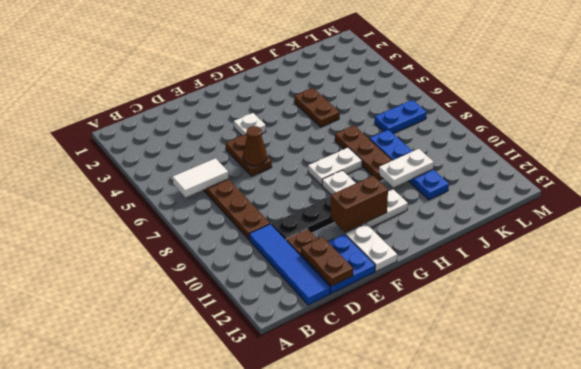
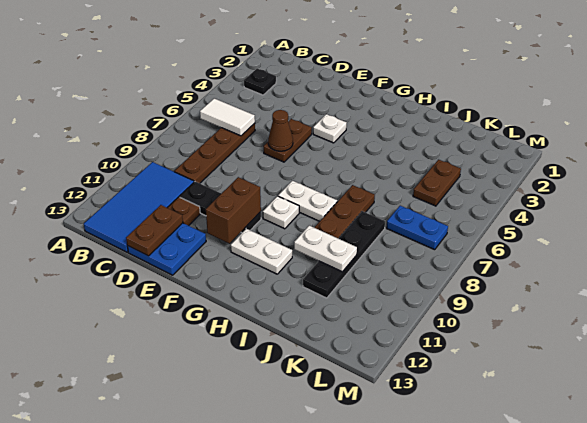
none -> black 1x1 plate [244,69,276,95]
blue 1x4 tile [249,224,330,305] -> blue 2x4 tile [84,162,194,252]
brown 1x2 brick [330,176,388,232] -> brown 1x2 brick turned to [206,177,261,244]
white 1x2 plate [346,224,397,272] -> none
brown 1x2 plate [294,88,340,127] -> brown 1x2 plate moved to [413,160,461,206]
blue 1x4 plate [370,130,449,200] -> black 1x4 plate [303,211,385,298]

